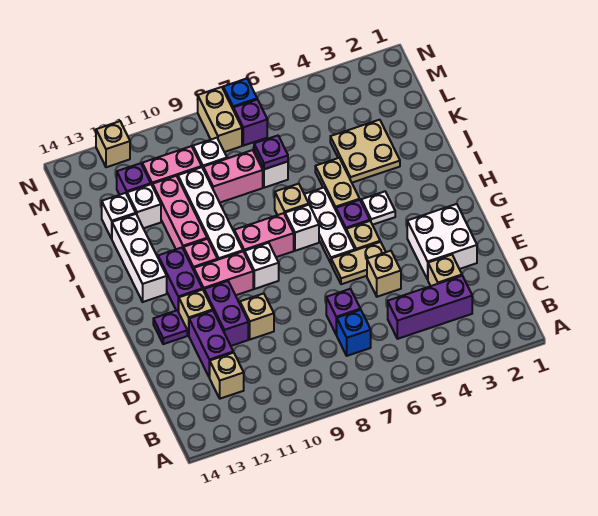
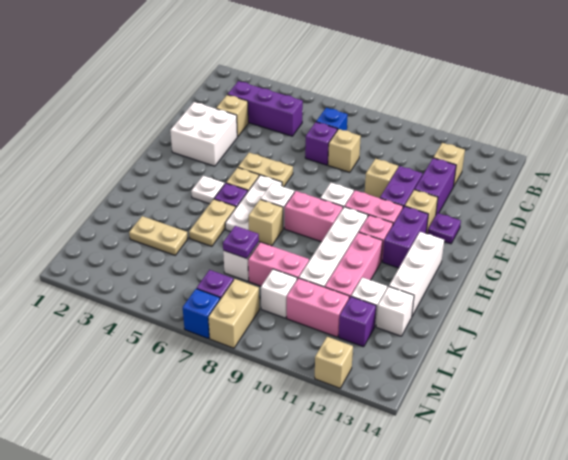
tan 1x1 brick [367,251,401,297] -> tan 1x1 brick moved to [328,129,361,172]
tan 2x2 plate [330,120,400,183] -> tan 1x2 plate [129,216,188,255]

